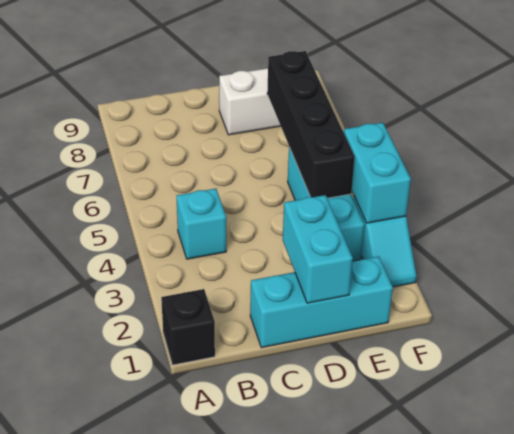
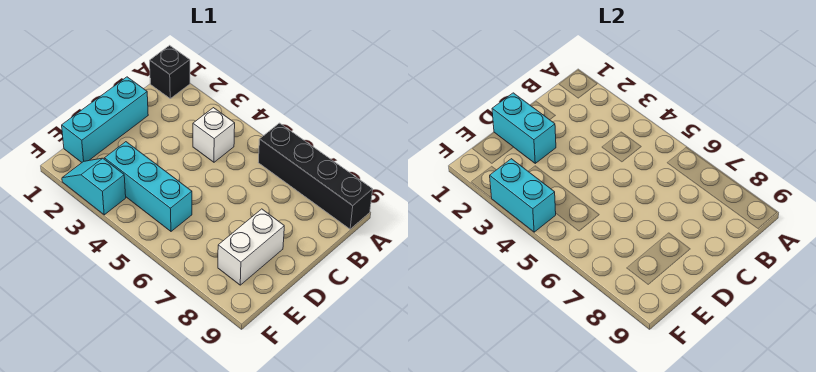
cyan 1x1 brick [177,189,226,259] -> white 1x1 brick [193,108,235,162]
black 1x4 brick [267,51,355,198] -> black 1x4 brick moved to [258,123,373,229]

